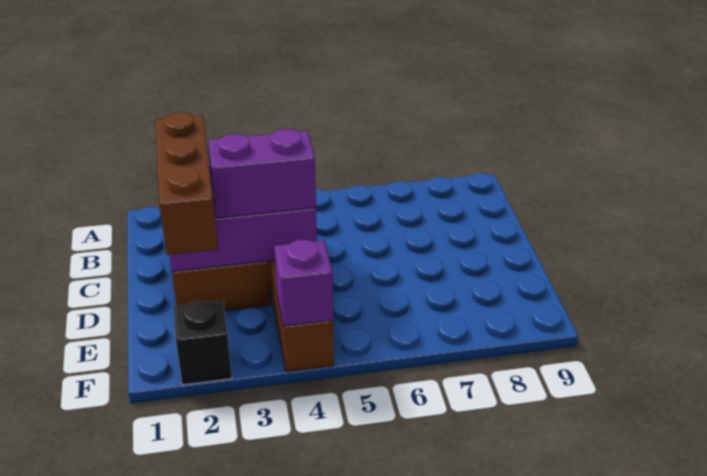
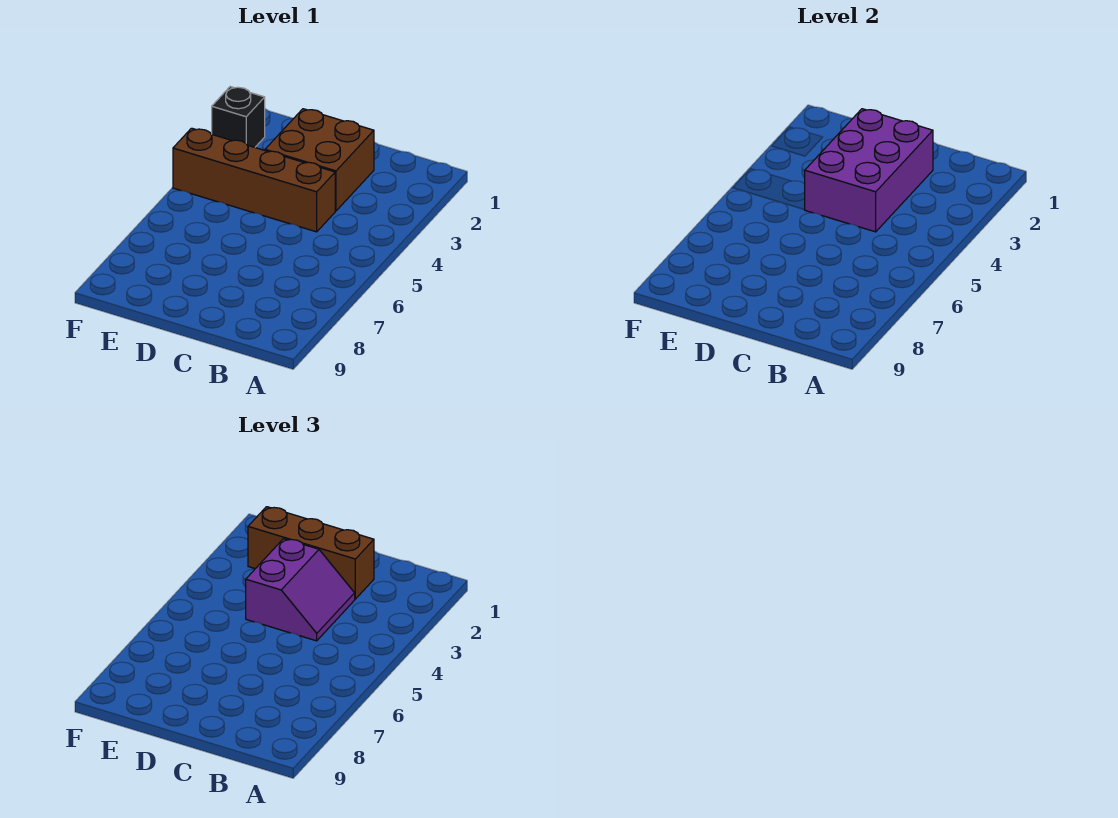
purple 1x1 brick [274,240,333,326] -> none

